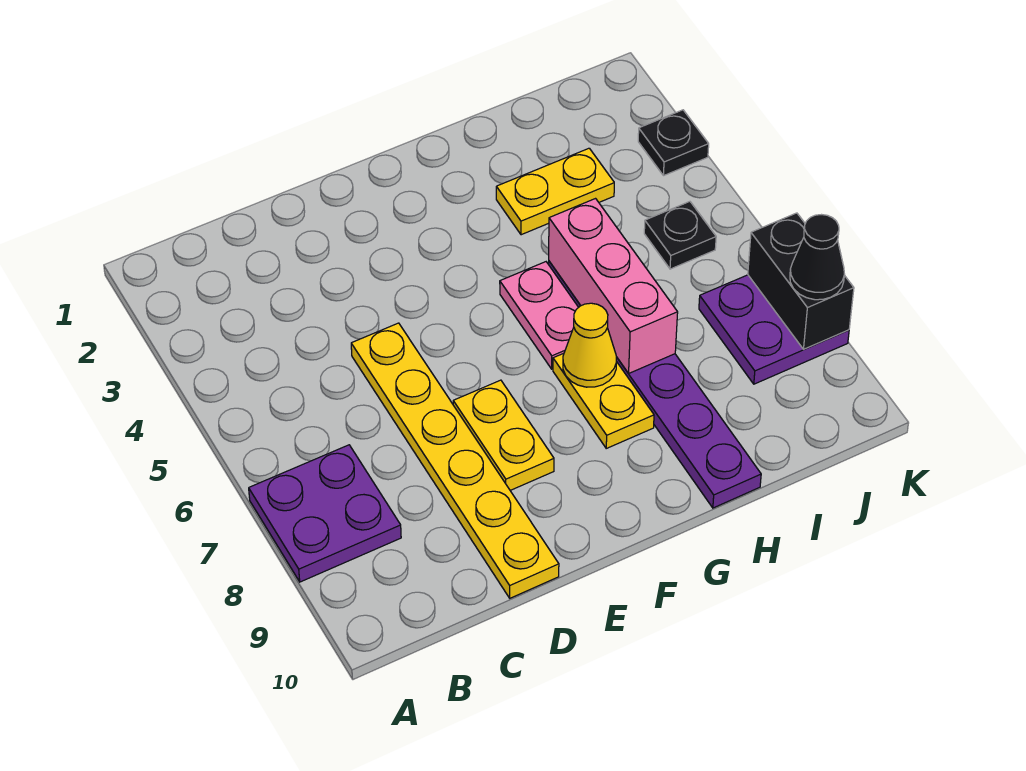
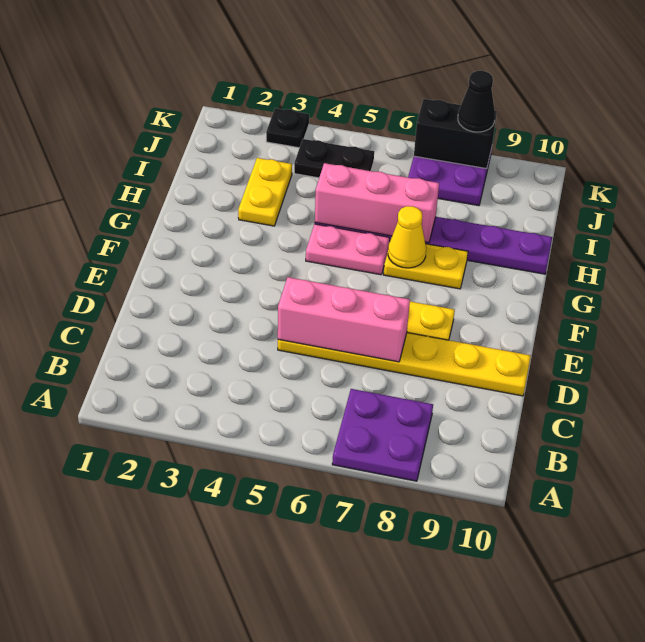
none -> pink 1x3 brick [278,277,410,362]
black 1x1 plate [644,202,716,269] -> black 1x2 plate [294,139,374,178]

